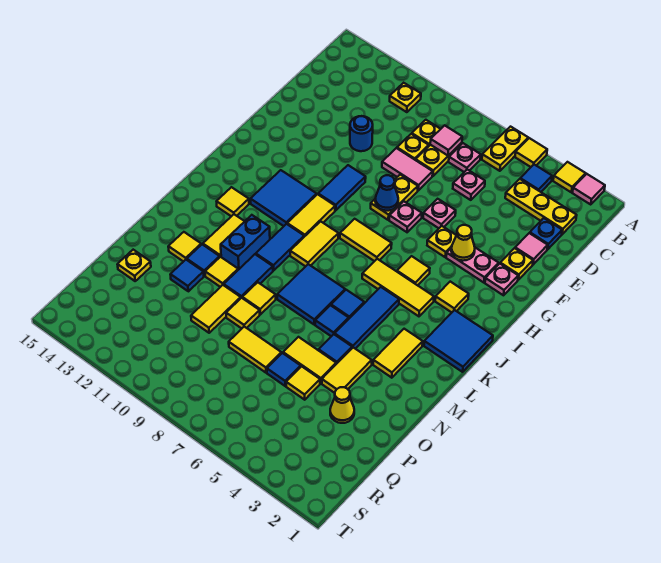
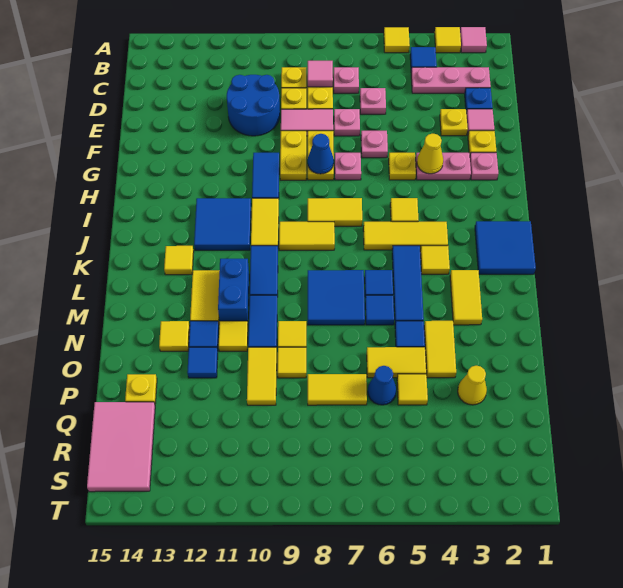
yellow 1x2 plate [482,127,528,171] -> yellow 1x2 plate moved to [280,131,306,180]
yellow 1x1 plate [390,83,421,112] -> yellow 1x1 plate moved to [440,109,468,136]
yellow 1x3 plate [505,179,577,234] -> pink 1x3 plate [411,67,491,93]
none -> pink 1x1 plate [334,109,360,136]
blue 1x1 round brick [350,116,373,151] -> blue 2x2 round brick [227,75,280,136]
yellow 1x1 tile [435,282,469,312] -> yellow 1x1 tile moved to [420,246,450,274]
yellow 1x2 tile [290,221,338,266] -> yellow 1x2 tile turned to [279,222,335,250]
blue 1x1 tile [267,353,301,386] -> blue 1x1 cone [368,366,396,405]
none -> pink 2x3 tile [87,402,155,492]

